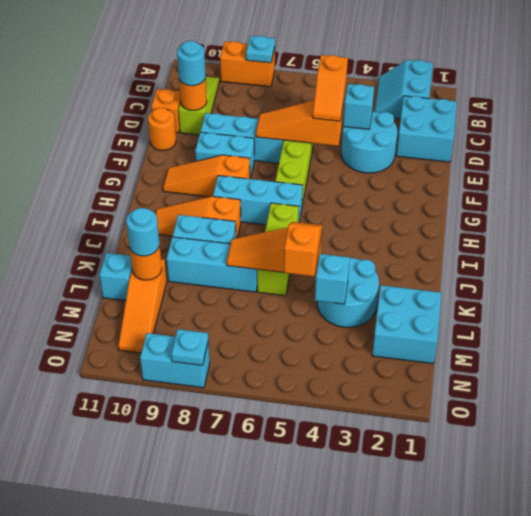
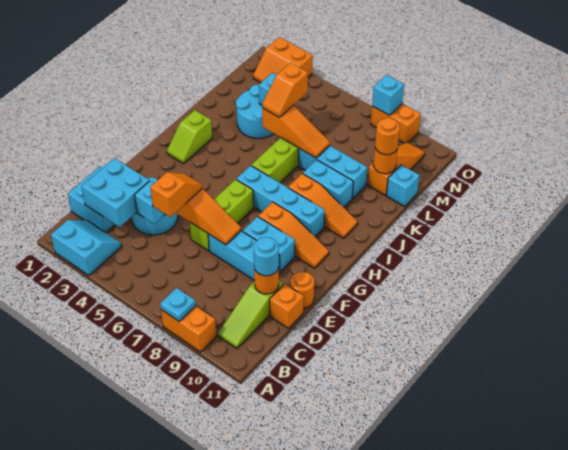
cyan 2x2 slope [374,60,433,119] -> cyan 2x2 slope turned to [51,220,122,275]
none -> lime 1x2 slope [167,110,212,164]
cyan 1x3 brick [213,176,303,225] -> cyan 1x4 brick [236,165,325,236]
cyan 2x2 brick [372,285,441,364] -> cyan 2x2 brick moved to [82,158,149,227]
cyan 1x1 round brick [126,208,159,256] -> orange 1x1 round brick [375,118,400,155]
none -> orange 2x2 slope [253,37,313,83]
cyan 1x2 brick [140,333,210,388] -> orange 1x2 brick [371,104,421,143]
cyan 1x1 plate [171,329,208,365] -> cyan 1x1 brick [372,75,404,115]

